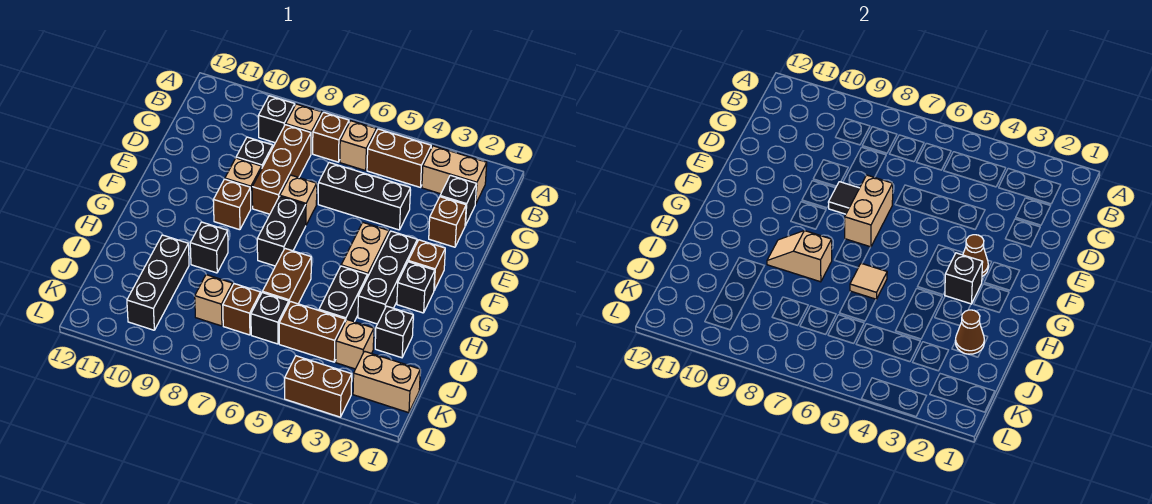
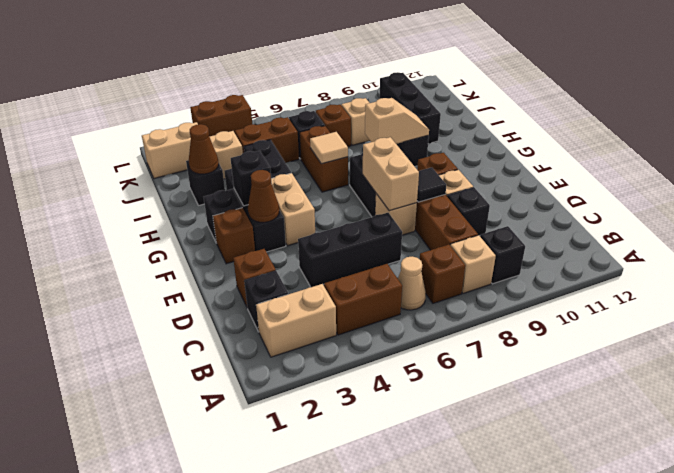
tan 1x1 brick [340,121,376,171] -> tan 1x1 cone [398,257,426,310]

